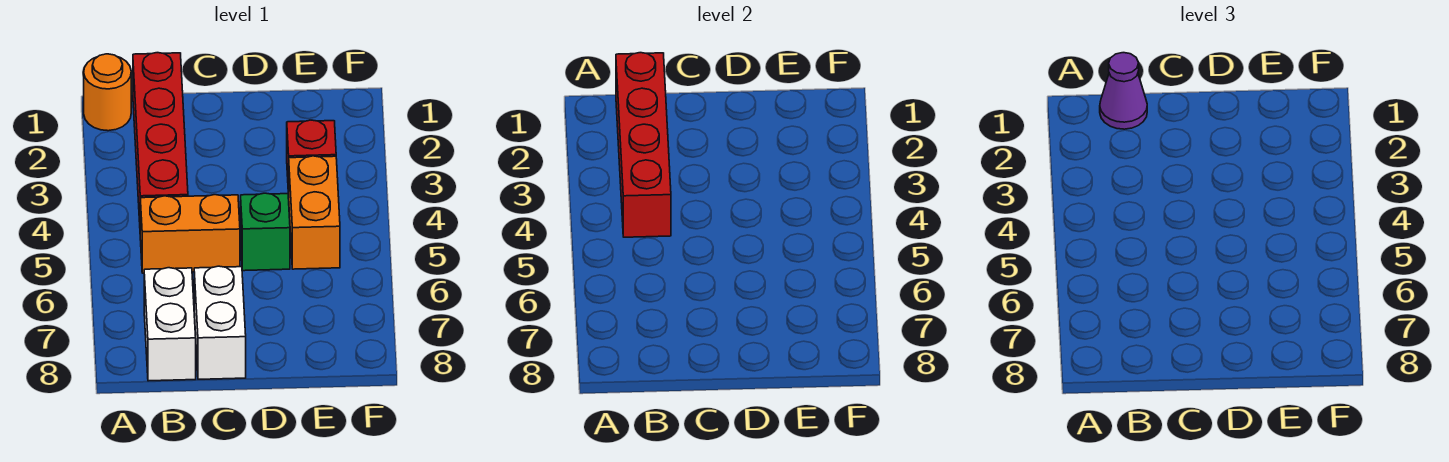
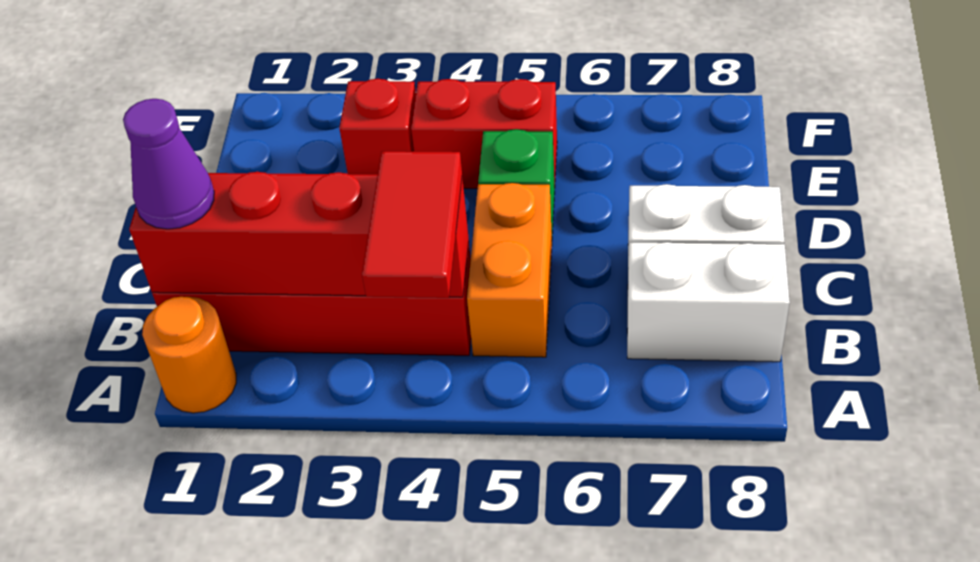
none -> red 1x2 tile [362,151,462,298]
orange 1x2 brick [288,156,340,269] -> red 1x2 brick [411,79,557,189]

